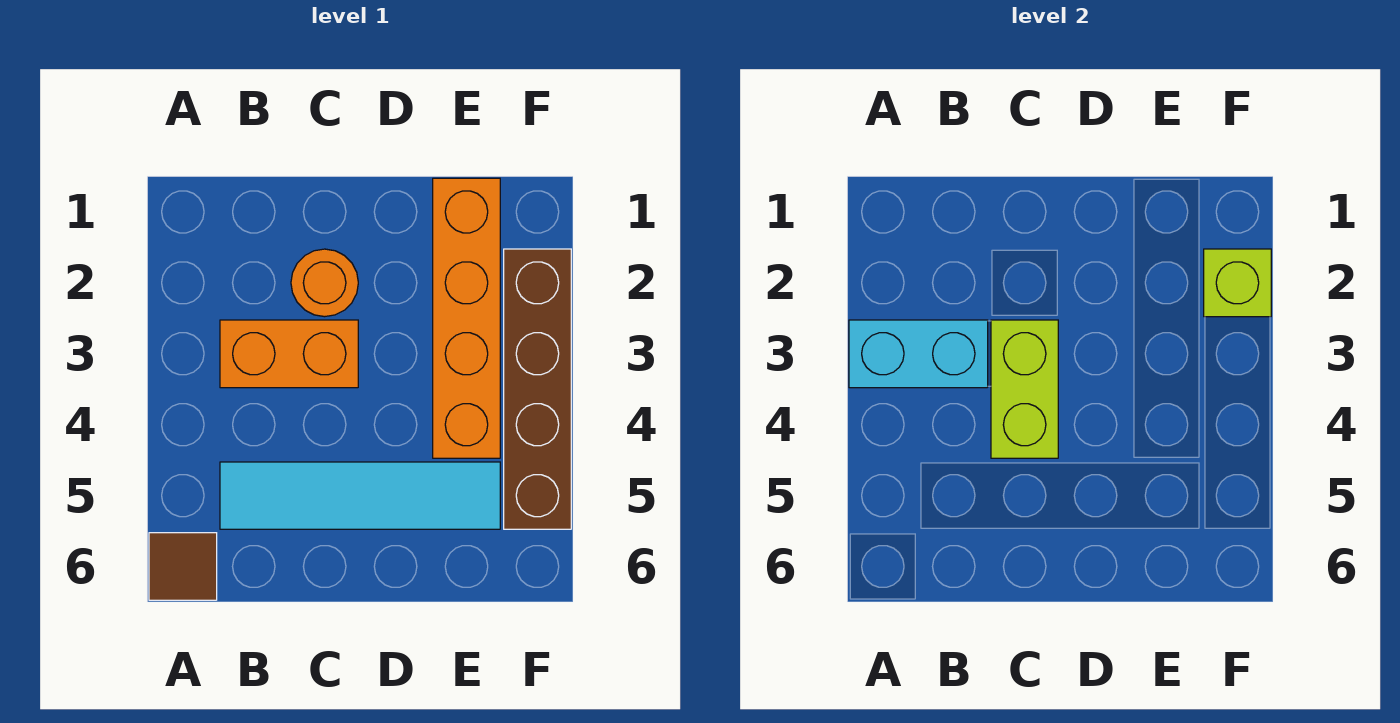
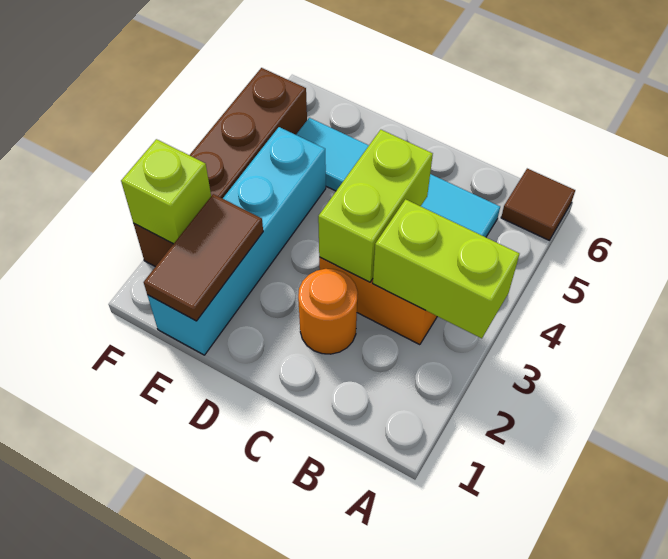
cyan 1x2 brick [849,320,988,388] -> lime 1x2 brick [373,199,519,338]
orange 1x4 brick [433,178,500,458] -> cyan 1x4 brick [147,127,326,355]
none -> brown 1x2 tile [144,194,263,321]

